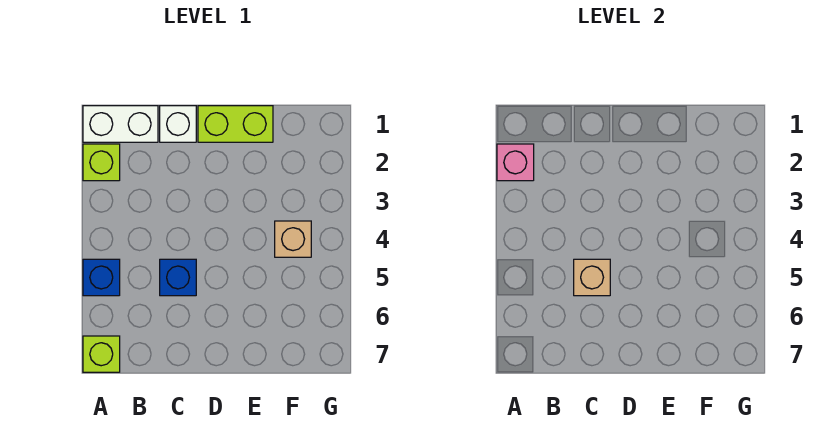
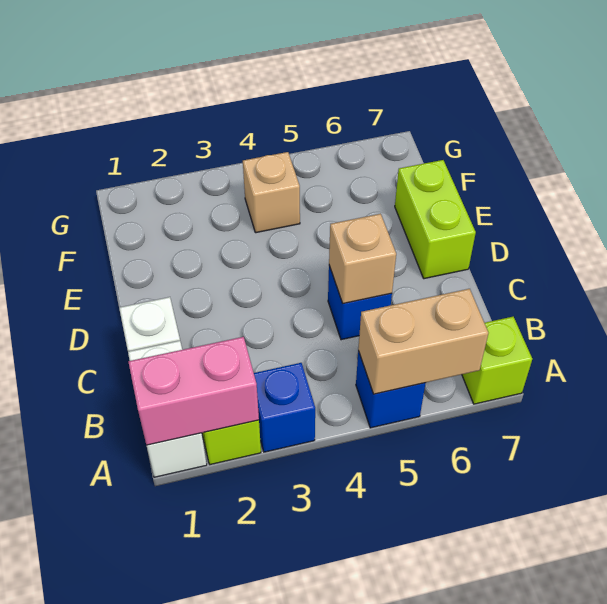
pink 1x1 brick [497,144,534,181] -> pink 1x2 brick [128,337,259,445]
none -> blue 1x1 brick [254,363,315,452]
none -> tan 1x2 brick [358,289,488,394]
lime 1x2 brick [198,106,273,142] -> lime 1x2 brick moved to [395,160,476,279]

